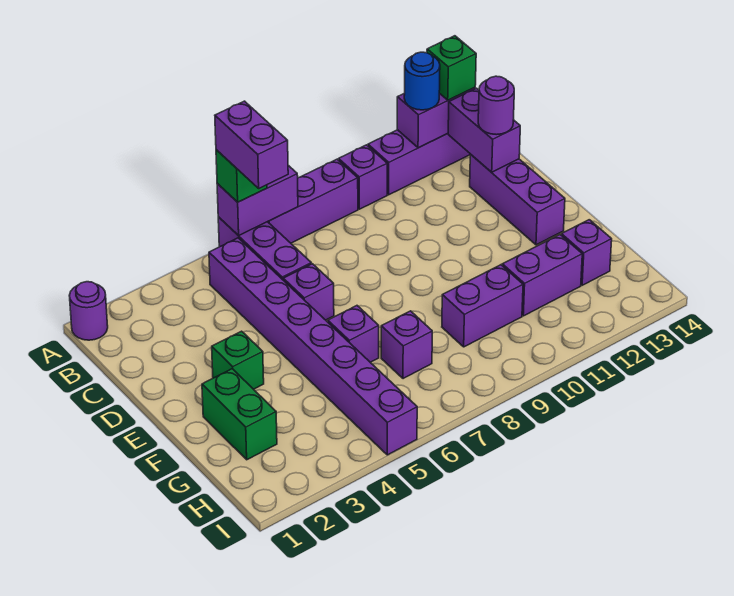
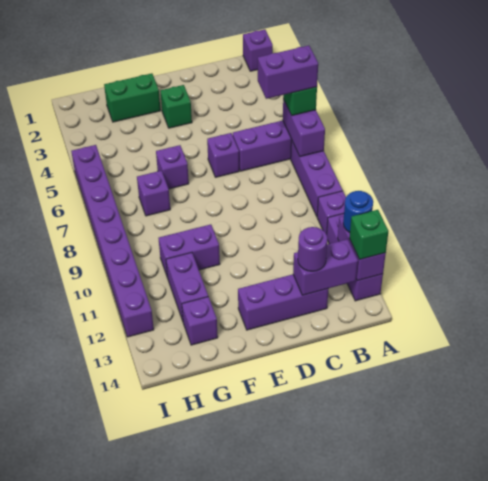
purple 1x1 round brick [69,282,108,340] -> purple 1x1 brick [243,29,273,71]
purple 1x8 brick [209,238,417,455] -> purple 1x8 brick turned to [71,145,154,337]
purple 1x2 brick [442,265,523,347] -> purple 1x2 brick turned to [159,224,220,278]

